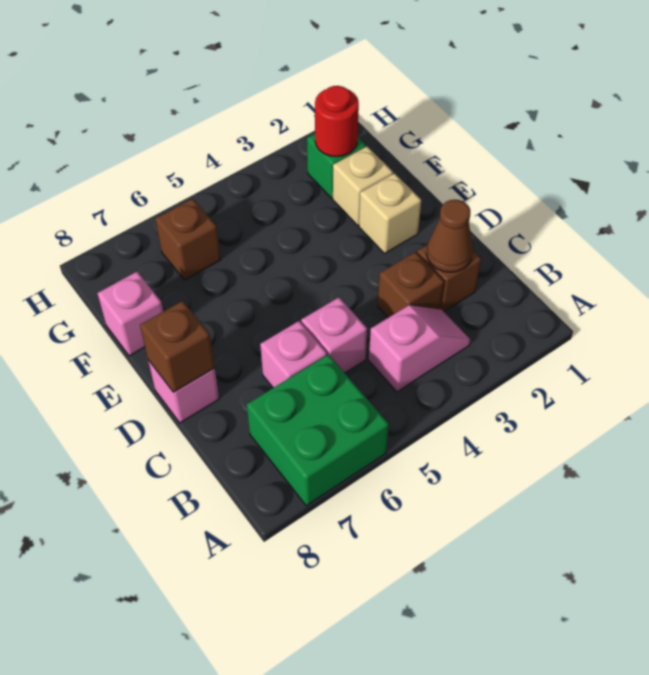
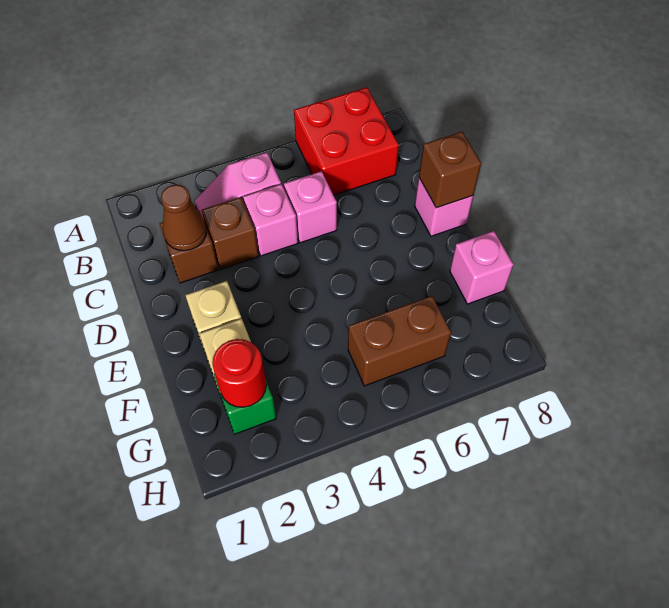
green 2x2 brick [247,354,389,506] -> red 2x2 brick [294,87,399,195]
pink 1x1 brick [260,321,327,388] -> pink 1x1 brick moved to [243,184,298,256]
brown 1x1 brick [155,199,221,280] -> brown 1x2 brick [348,296,451,386]

